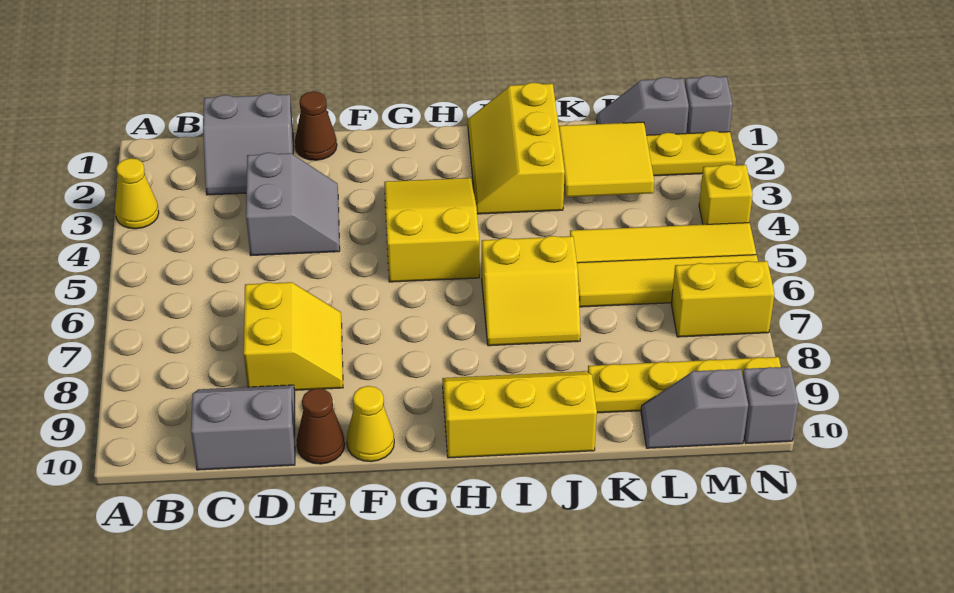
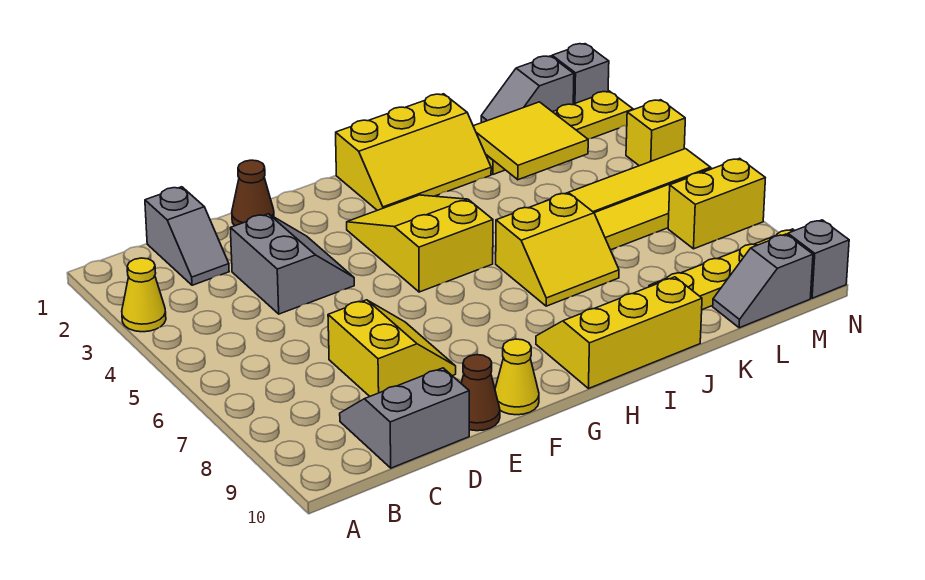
grey 2x2 slope [203,93,293,195] -> grey 1x2 slope [145,187,229,285]
yellow 2x3 slope [468,82,565,214] -> yellow 2x3 slope turned to [336,94,491,210]

